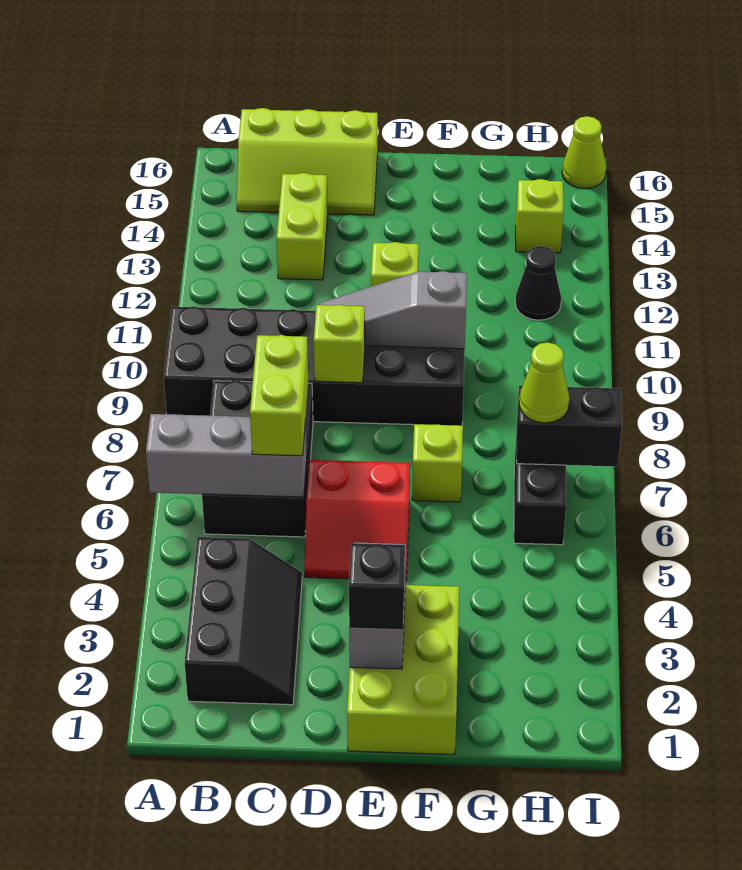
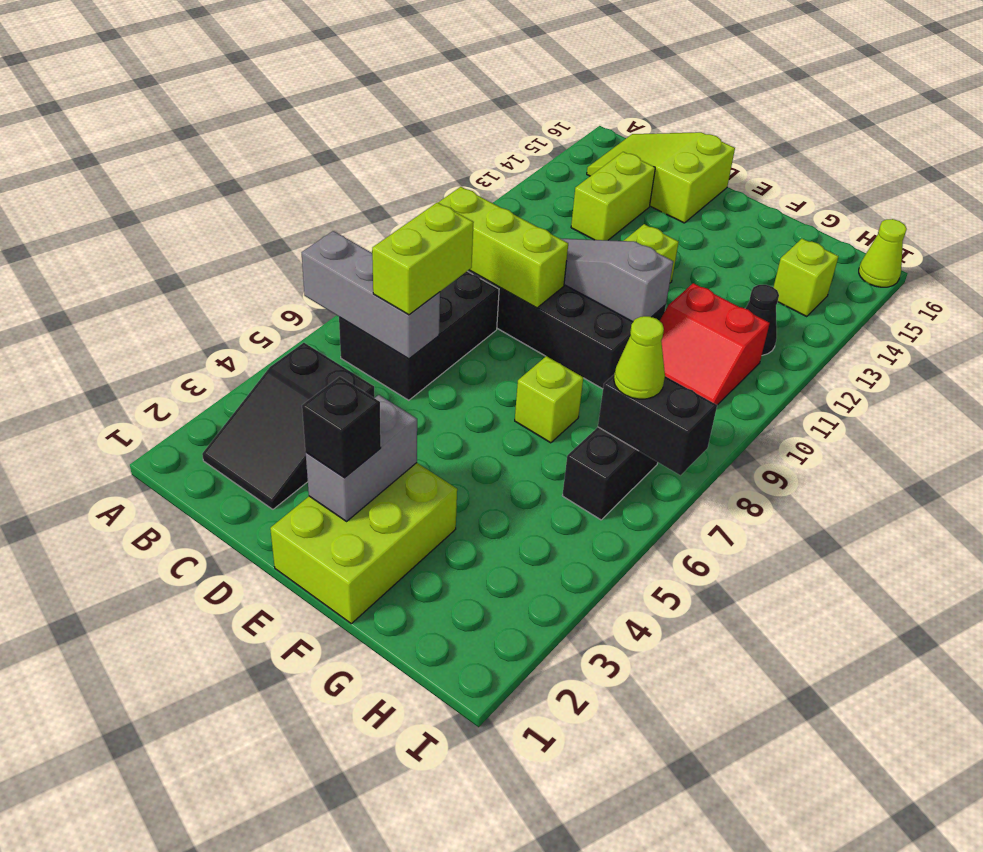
black 2x3 slope [185,537,302,705] -> black 2x3 slope turned to [202,343,375,509]
lime 2x3 slope [237,108,378,215] -> lime 2x3 slope turned to [587,132,735,223]
red 2x2 slope [305,460,410,580] -> red 2x2 slope moved to [660,283,770,405]
lime 1x1 brick [314,305,365,383] -> lime 1x3 brick [438,187,568,308]

